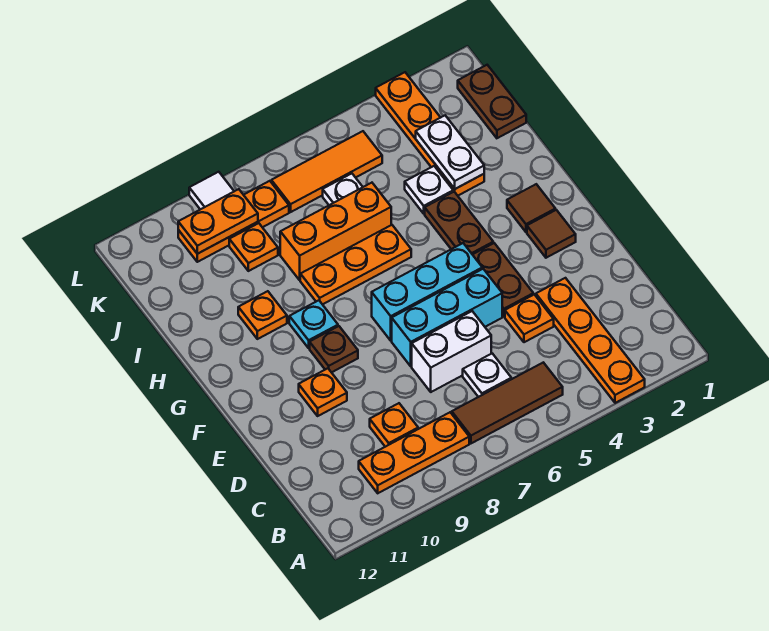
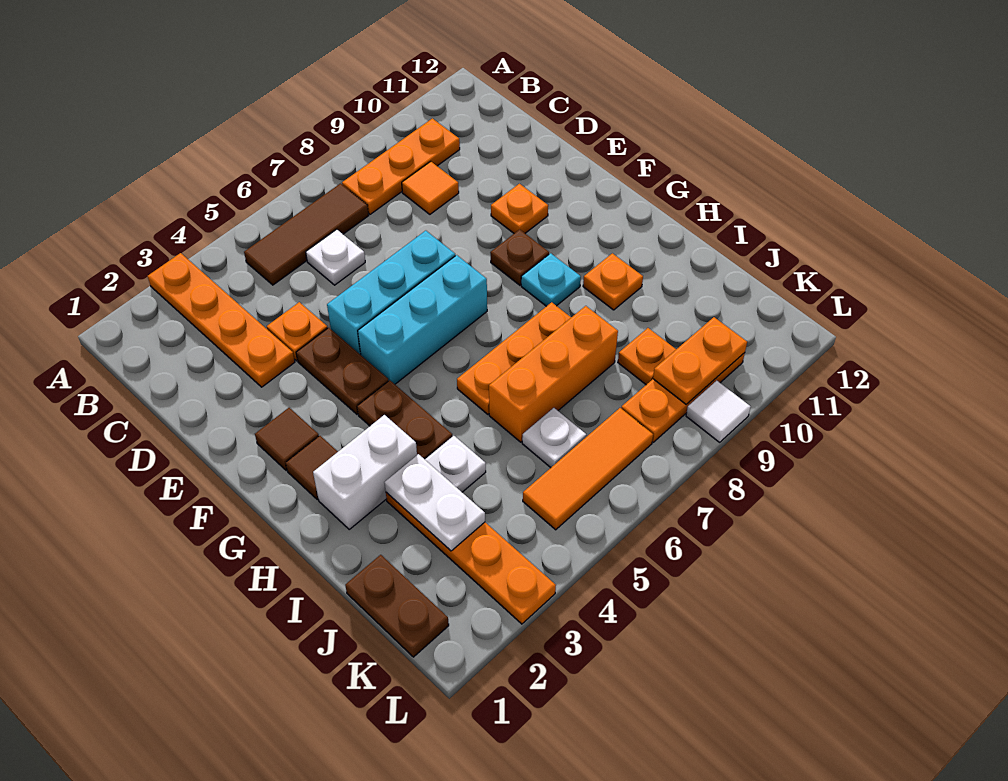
orange 1x1 plate [370,403,418,447] -> orange 1x1 tile [402,161,459,214]
white 1x2 brick [412,311,491,392] -> white 1x2 brick moved to [313,415,417,529]

